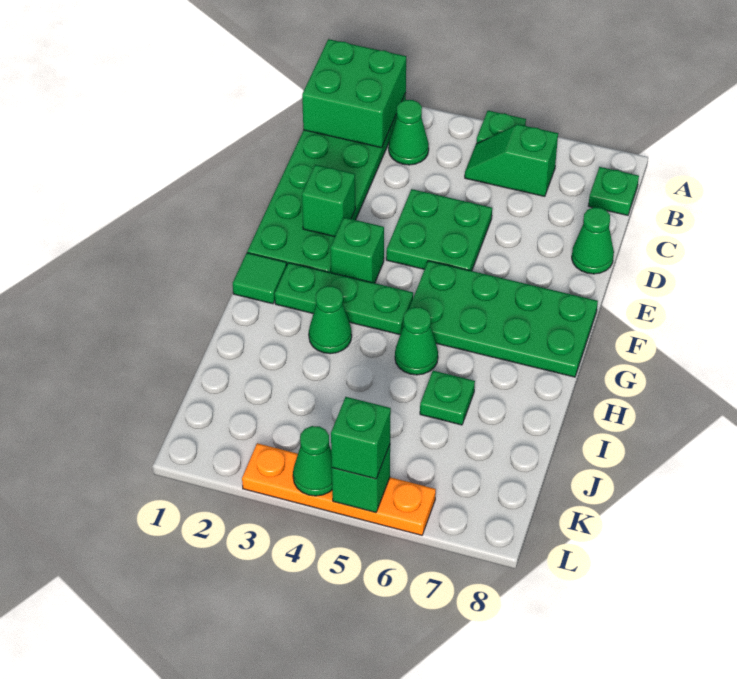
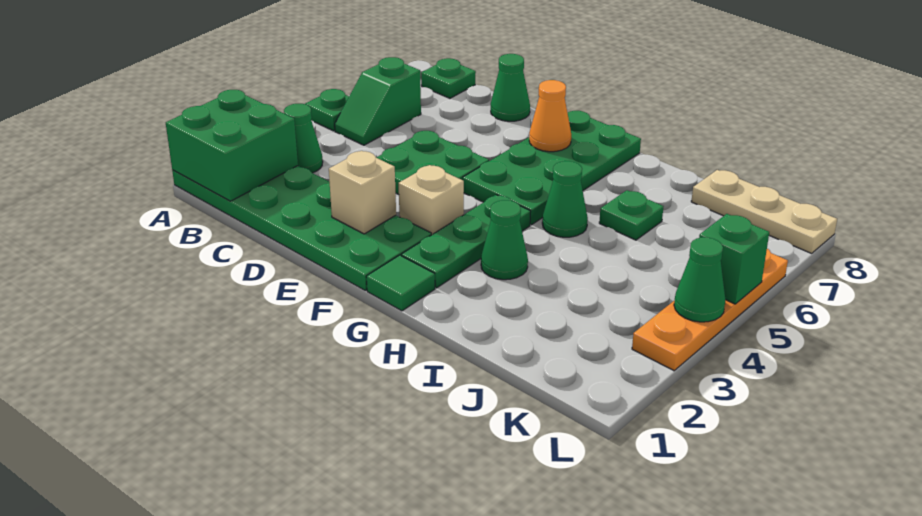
green 1x1 brick [302,165,355,237] -> tan 1x1 brick [329,151,396,234]
green 1x1 brick [330,218,384,283] -> tan 1x1 brick [399,165,464,234]
none -> orange 1x1 cone [529,80,571,152]
none -> tan 1x3 plate [691,170,837,253]
green 1x1 brick [331,397,391,479] -> none

